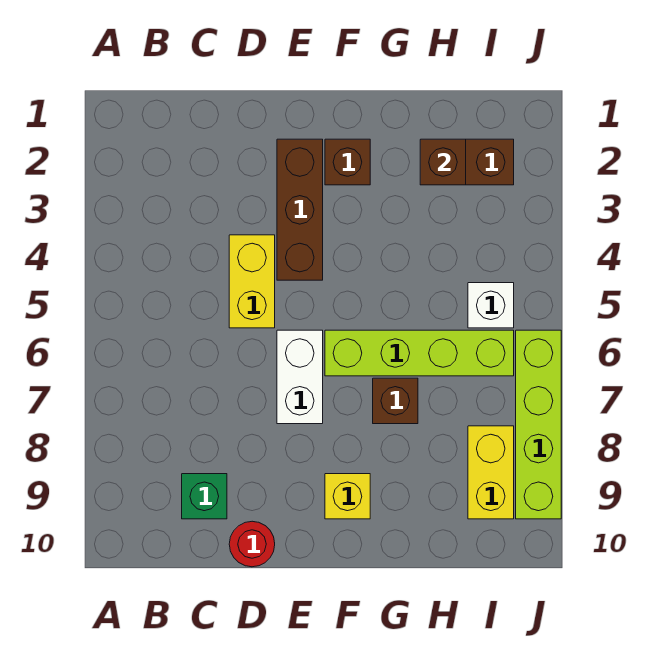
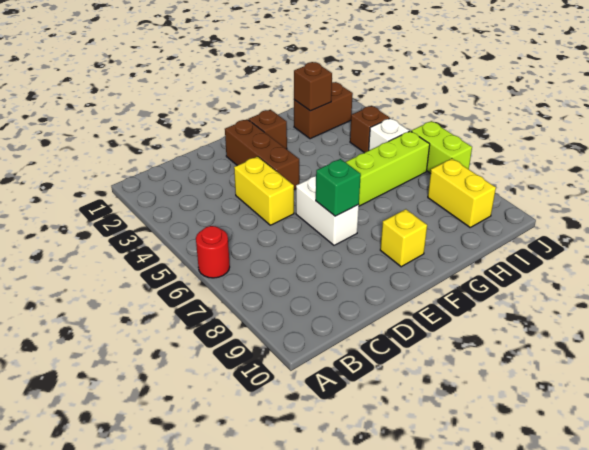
green 1x1 brick [182,474,227,519] -> green 1x1 brick moved to [316,159,361,216]
red 1x1 round brick [229,521,275,567] -> red 1x1 round brick moved to [196,226,230,278]
brown 1x1 brick [373,378,418,424] -> brown 1x1 brick moved to [350,106,390,153]
lime 1x4 brick [516,330,561,519] -> lime 1x2 brick [411,121,472,174]

